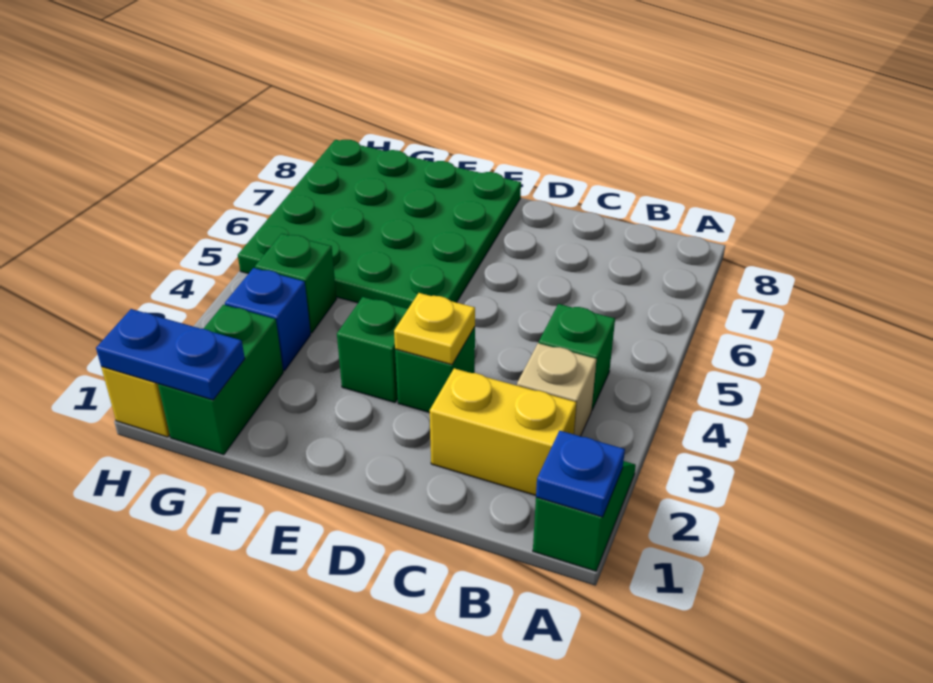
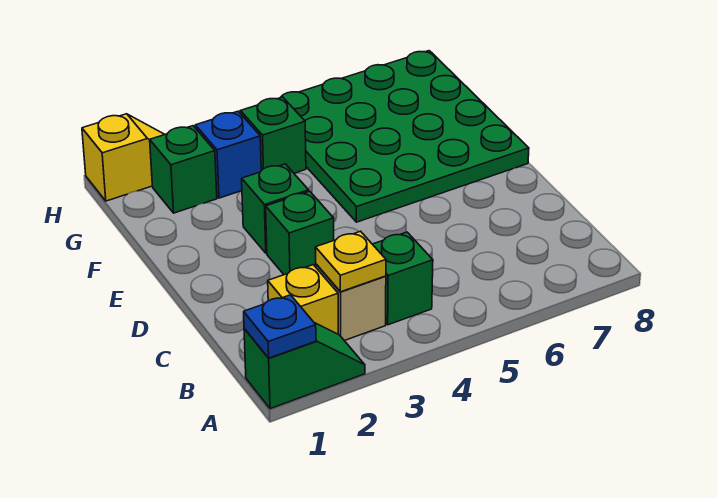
yellow 1x2 brick [430,368,576,495] -> yellow 1x1 brick [268,265,338,334]
yellow 1x1 plate [394,293,475,365] -> yellow 1x1 plate moved to [315,231,386,292]
green 1x2 brick [158,305,283,455] -> green 1x1 brick [150,126,217,213]
blue 1x2 plate [96,309,245,400] -> none

